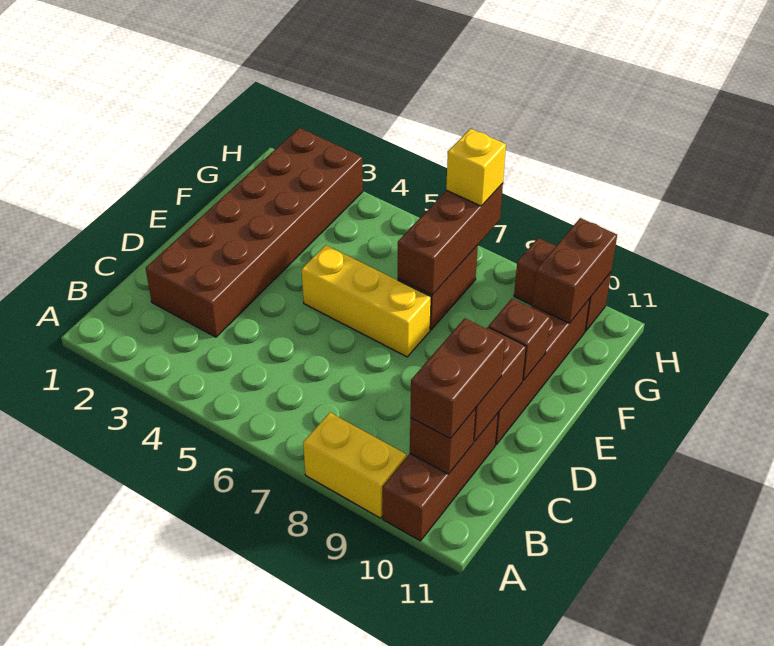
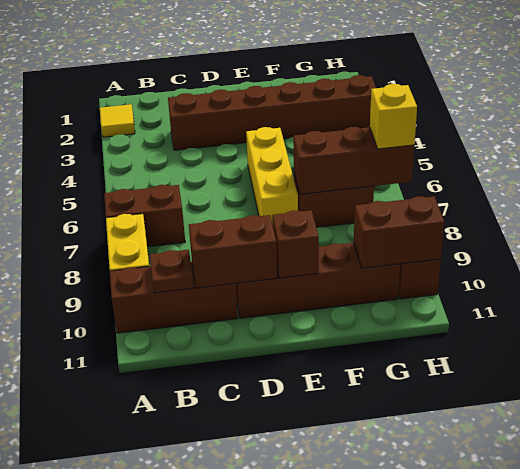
none -> yellow 1x1 tile [100,104,135,137]
brown 1x1 brick [410,408,476,474] -> brown 1x1 plate [150,250,194,293]
brown 1x2 brick [410,318,505,439] -> brown 1x2 brick moved to [104,185,185,247]
brown 2x6 brick [146,128,363,337] -> brown 1x6 brick [168,75,376,150]

